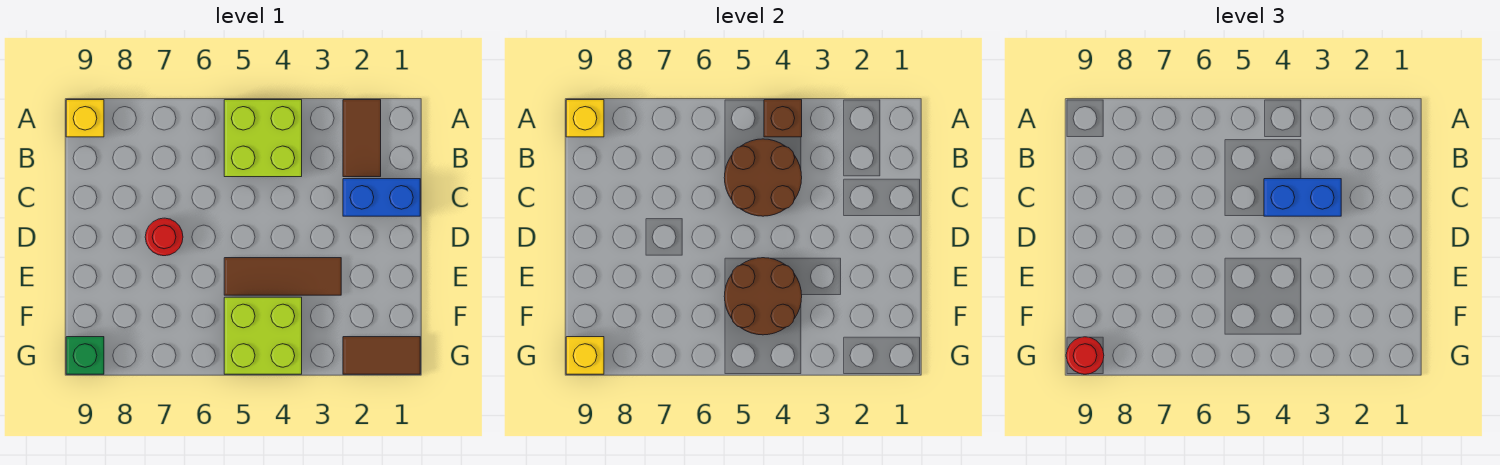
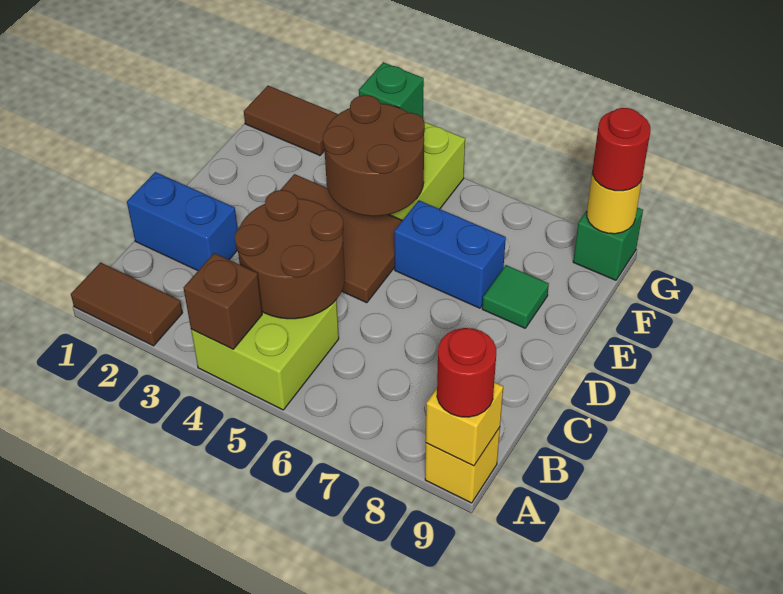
brown 1x2 tile [343,100,381,177] -> brown 1x2 tile turned to [71,262,183,346]
blue 1x2 brick [1264,179,1341,216] -> blue 1x2 brick moved to [394,201,506,308]
red 1x1 round brick [145,218,183,256] -> red 1x1 round brick moved to [437,328,496,417]
brown 1x3 tile [224,258,341,295] -> brown 2x3 tile [281,174,403,303]
none -> green 1x1 tile [482,265,549,328]
none -> green 1x1 brick [359,62,424,118]
yellow 1x1 brick [566,337,604,374] -> yellow 1x1 round brick [587,170,642,234]

